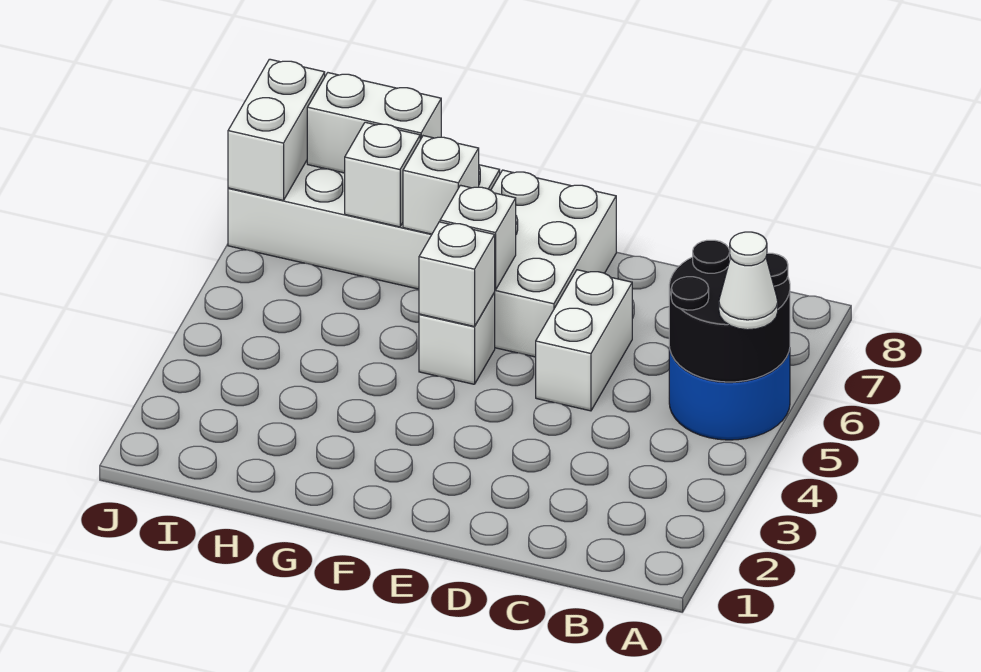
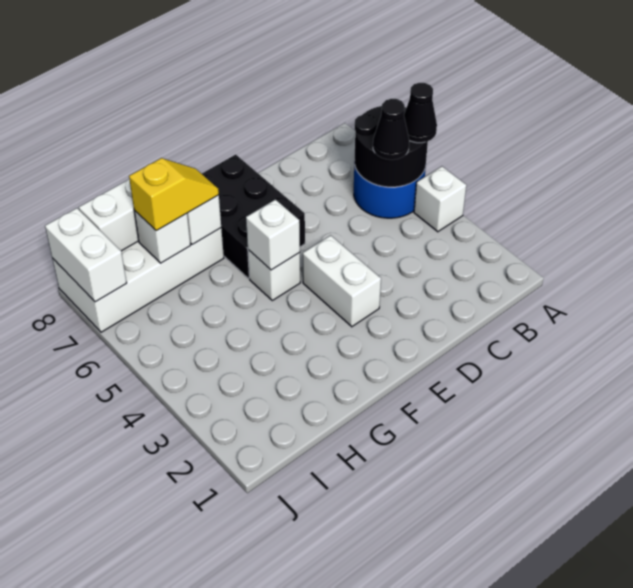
white 1x1 cone [719,232,778,330] -> black 1x1 cone [404,83,437,143]
none -> black 1x1 cone [373,99,409,160]
white 1x2 brick [536,270,632,411] -> white 1x2 brick moved to [303,235,381,327]
white 2x3 brick [491,170,616,357] -> black 2x3 brick [202,155,305,279]
white 1x1 brick [440,185,516,290] -> white 1x1 brick moved to [414,166,466,232]
none -> yellow 1x2 slope [129,158,219,231]

